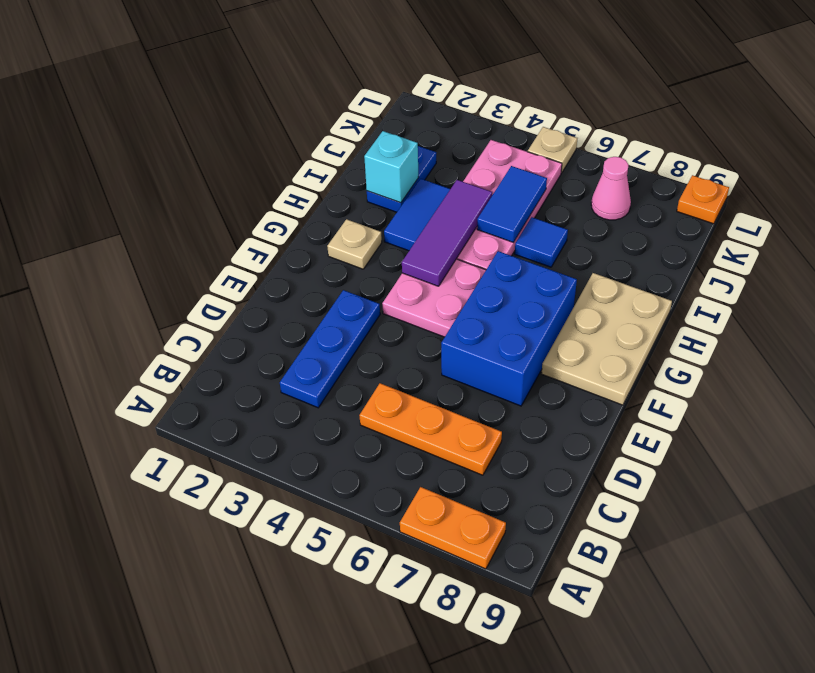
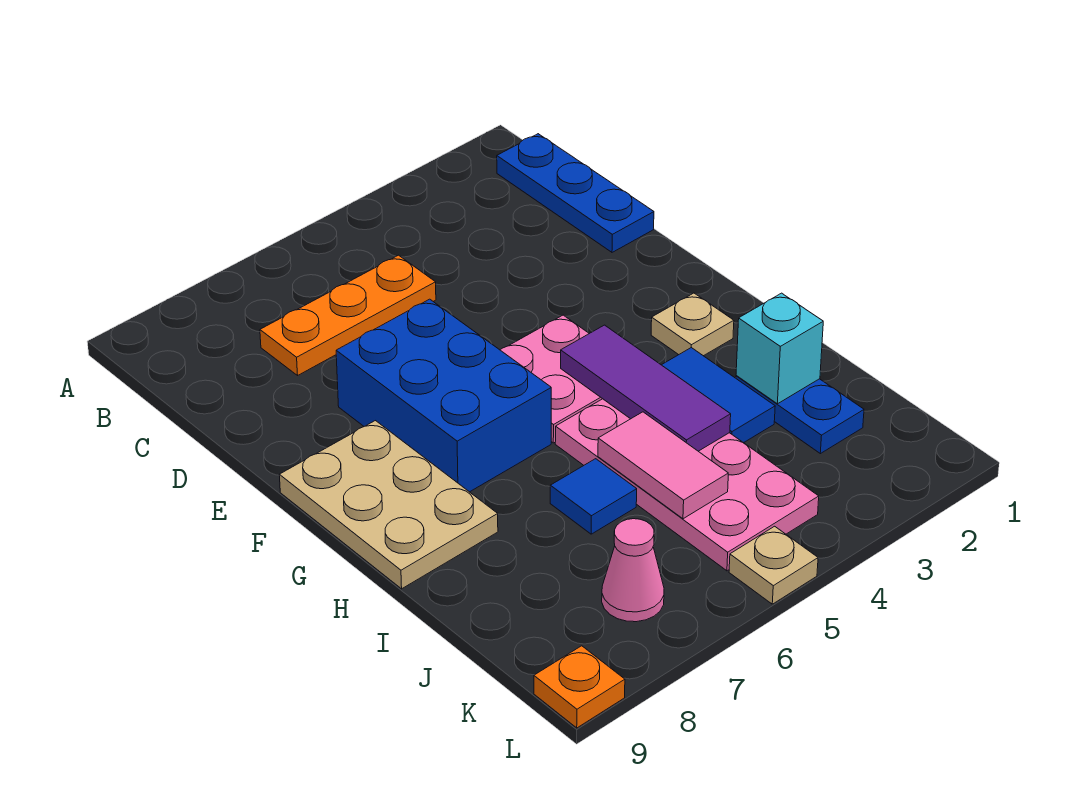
orange 1x2 plate [400,487,506,569] -> none
blue 1x3 plate [280,290,380,408] -> blue 1x3 plate moved to [497,134,654,252]
blue 1x2 tile [477,166,547,242] -> pink 1x2 tile [598,412,728,519]

